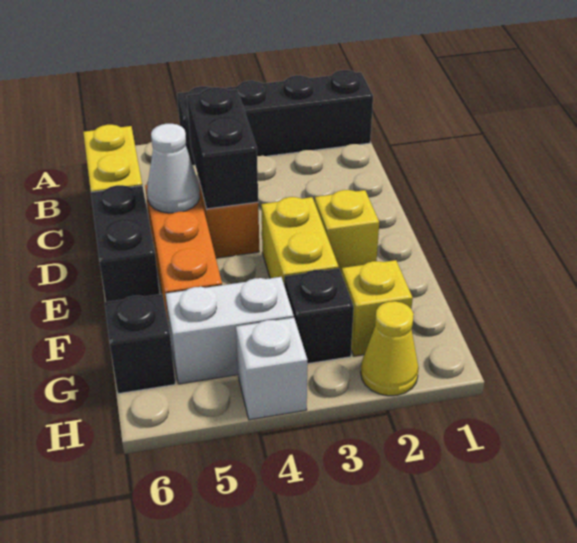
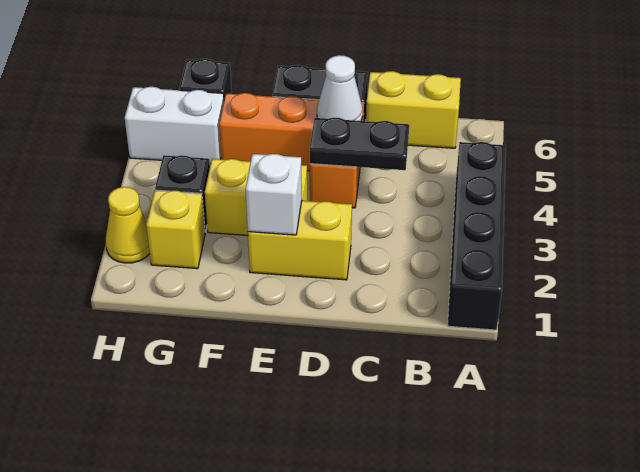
black 1x2 brick [187,87,258,209] -> black 1x2 plate [310,118,409,170]
yellow 1x1 brick [315,190,379,274] -> yellow 1x2 brick [248,201,352,280]
white 1x2 brick [166,277,294,384] -> white 1x2 brick turned to [125,87,224,164]
white 1x1 brick [236,318,307,420] -> white 1x1 brick moved to [246,154,302,235]

